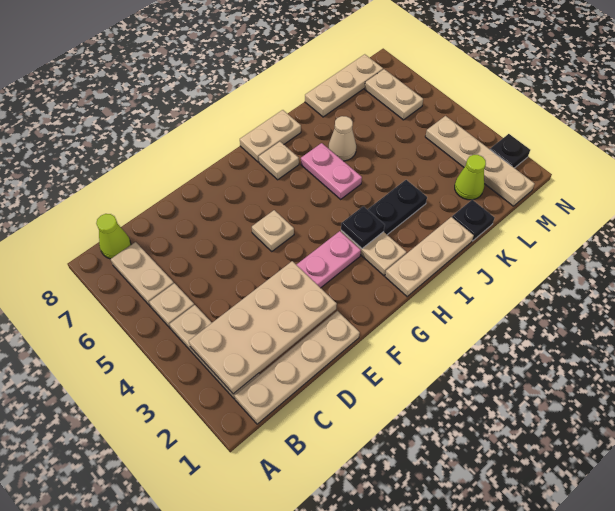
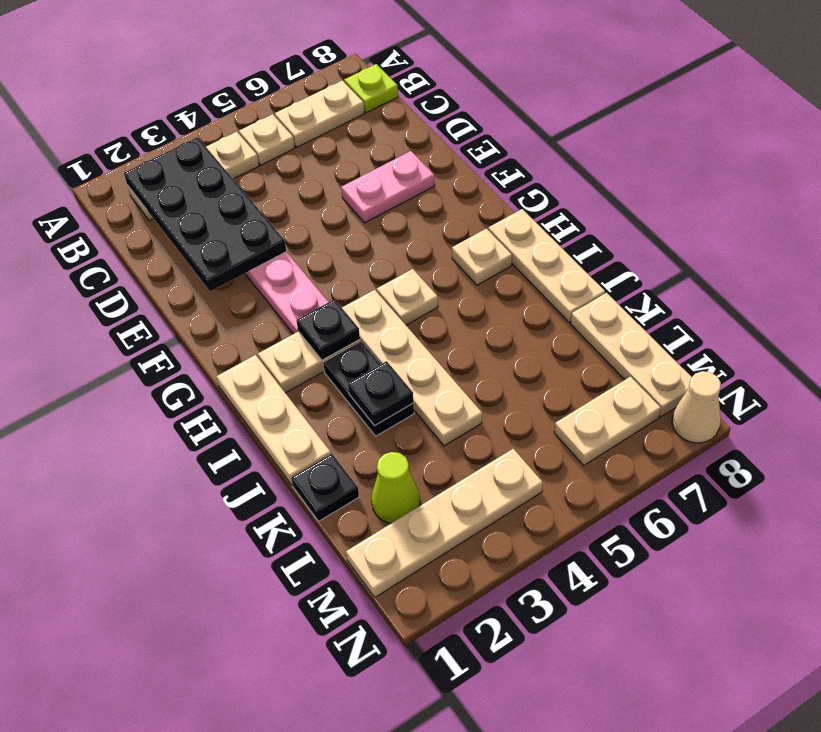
tan 1x4 plate [234,311,360,424] -> tan 1x4 plate moved to [342,290,482,446]
tan 2x4 plate [189,261,337,394] -> black 2x4 plate [124,137,287,292]
lime 1x1 cone [96,214,131,259] -> lime 1x1 plate [344,64,398,113]
tan 1x1 plate [252,210,294,251] -> tan 1x1 plate moved to [377,269,438,325]
tan 1x2 plate [240,110,301,162] -> tan 1x3 plate [488,209,605,322]
pink 1x2 plate [301,143,362,199] -> pink 1x2 plate moved to [341,151,435,223]
tan 1x1 cone [328,116,356,161] -> tan 1x1 cone moved to [672,371,721,443]
black 1x1 plate [490,134,530,168] -> black 1x1 plate moved to [348,361,413,426]

